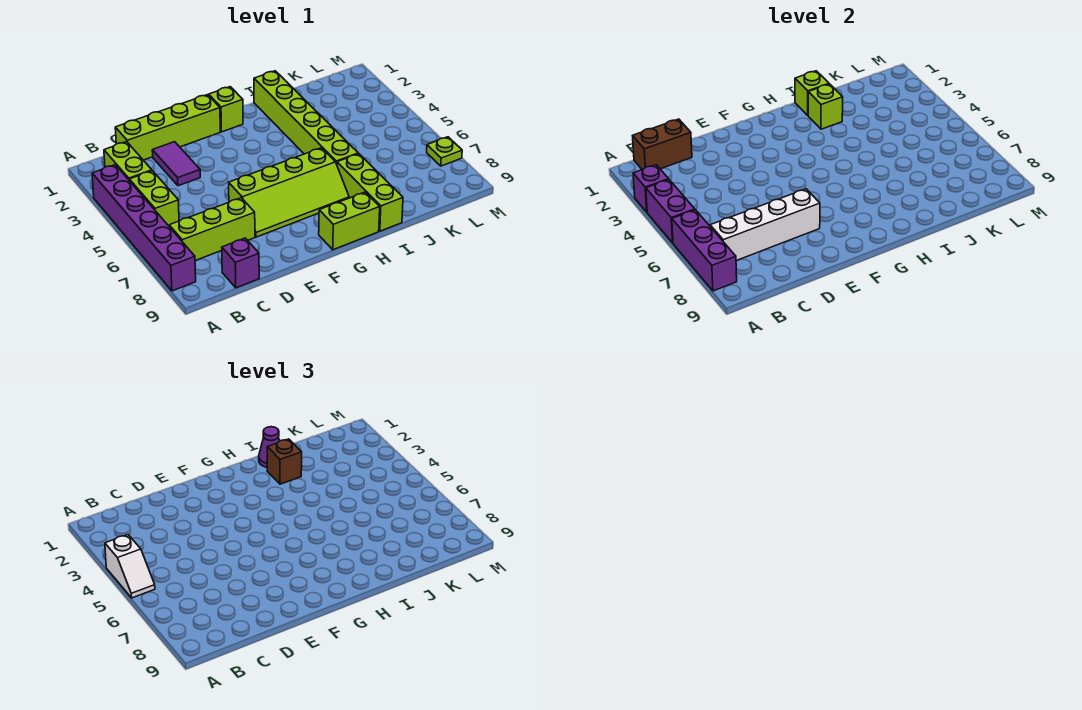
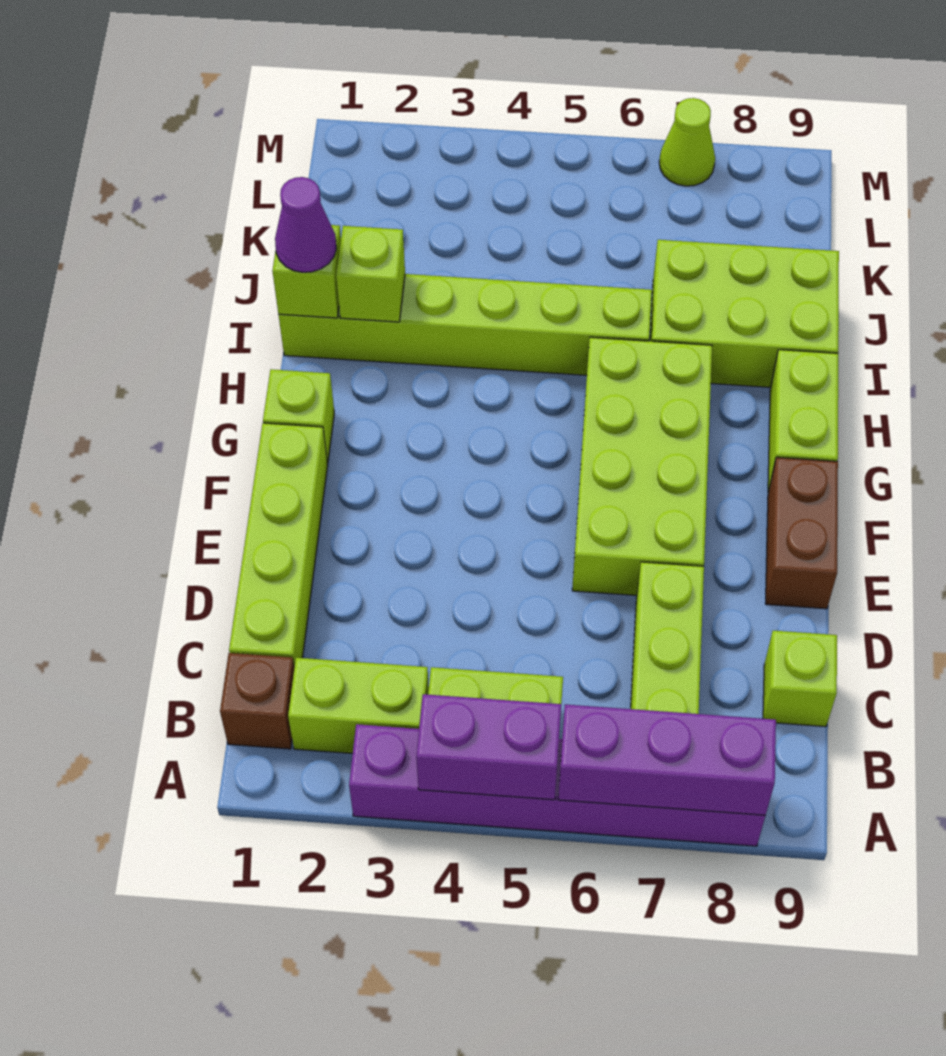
purple 1x1 brick [633,165,669,212] -> none
white 1x2 slope [105,535,155,598] -> none
brown 1x2 brick [633,119,692,170] -> brown 1x2 brick moved to [766,457,838,609]
white 1x4 brick [710,189,820,261] -> none
purple 1x1 brick [222,238,259,288] -> lime 1x1 brick [763,631,837,727]
purple 1x2 tile [152,142,200,186] -> none
lime 2x4 slope [229,148,349,237] -> lime 2x4 brick [572,337,712,595]
brown 1x1 brick [267,439,302,484] -> brown 1x1 brick moved to [220,653,294,749]
lime 1x3 brick [337,154,403,231] -> lime 2x3 brick [650,240,839,387]
lime 1x1 plate [427,137,462,166] -> lime 1x1 cone [659,98,715,186]

